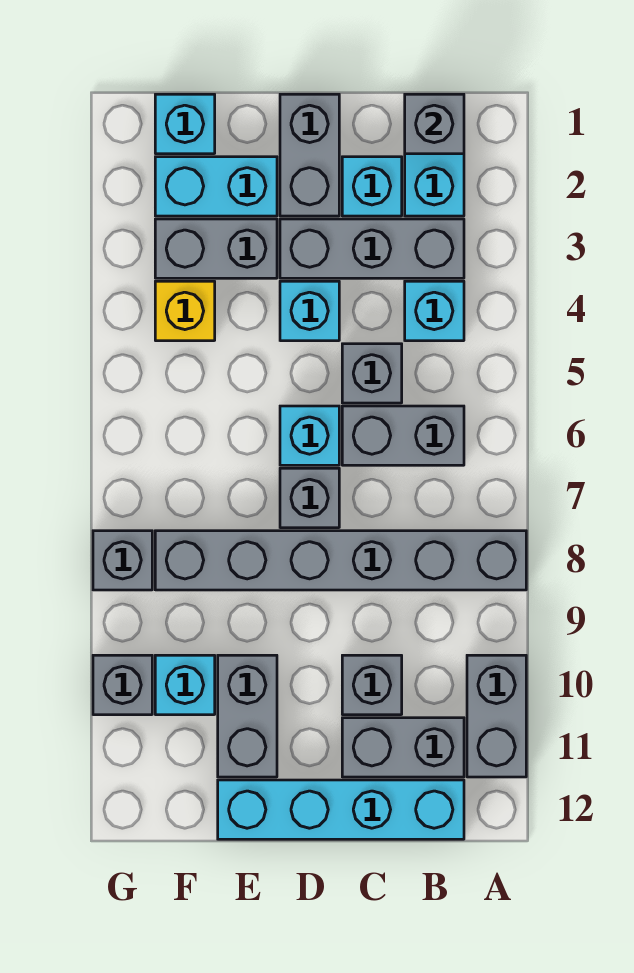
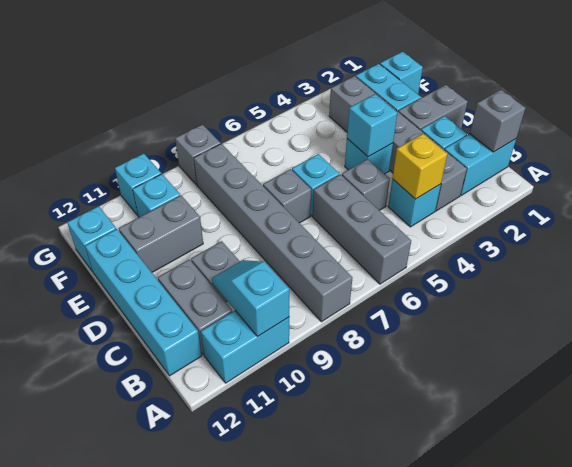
grey 1x2 brick [467,655,526,777] -> cyan 1x2 brick [201,311,289,383]
none -> cyan 1x2 slope [212,260,289,336]
grey 1x2 brick [342,406,464,465] -> grey 1x3 brick [313,174,411,284]
none -> cyan 1x1 brick [347,94,397,157]
yellow 1x1 brick [155,281,215,341] -> yellow 1x1 brick moved to [392,134,447,199]
none -> cyan 1x1 brick [67,206,116,271]
grey 1x1 brick [93,655,152,715] -> cyan 1x1 brick [115,153,161,215]

